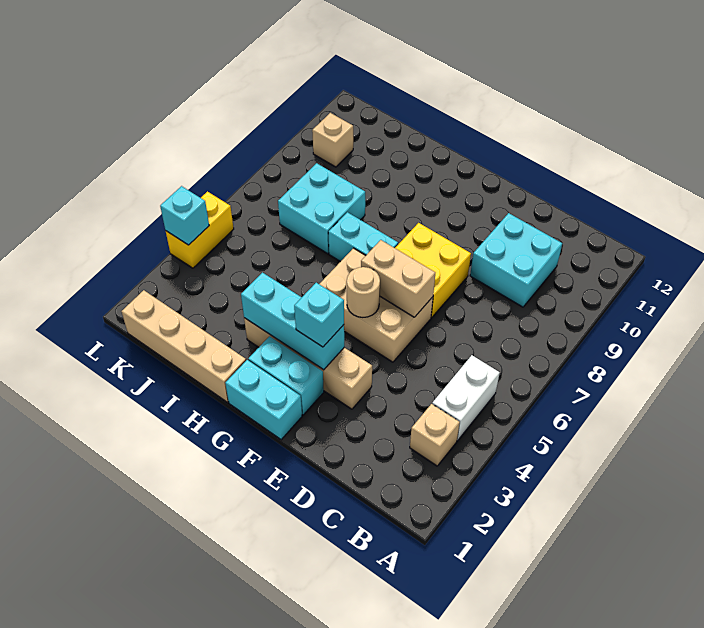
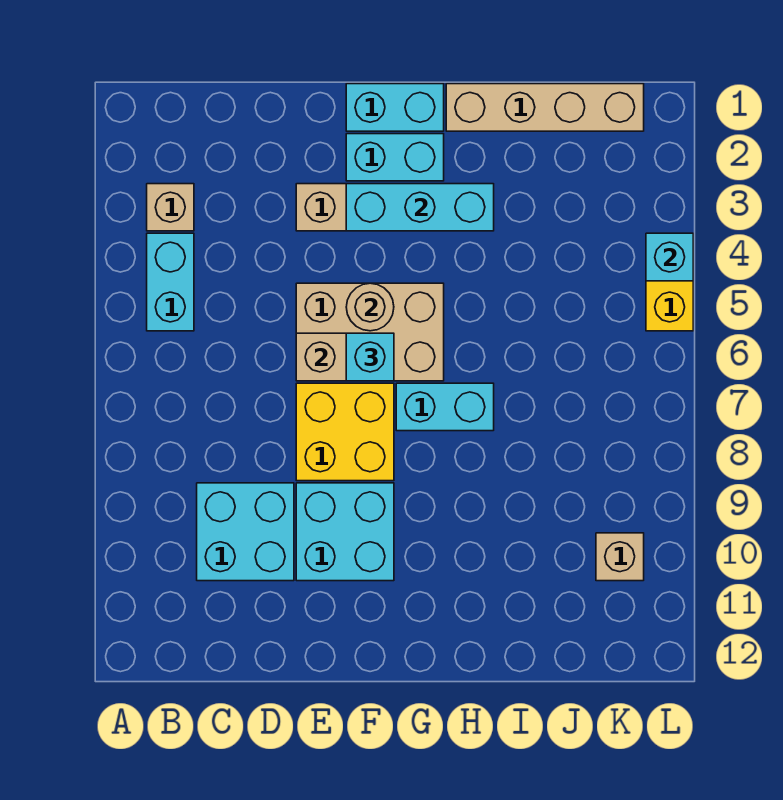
white 1x2 brick [432,355,500,441] -> cyan 1x2 brick [147,233,194,331]
cyan 1x1 brick [294,283,344,347] -> cyan 1x1 brick moved to [346,333,394,381]
cyan 2x2 brick [278,163,365,254] -> cyan 2x2 brick moved to [296,483,394,581]

